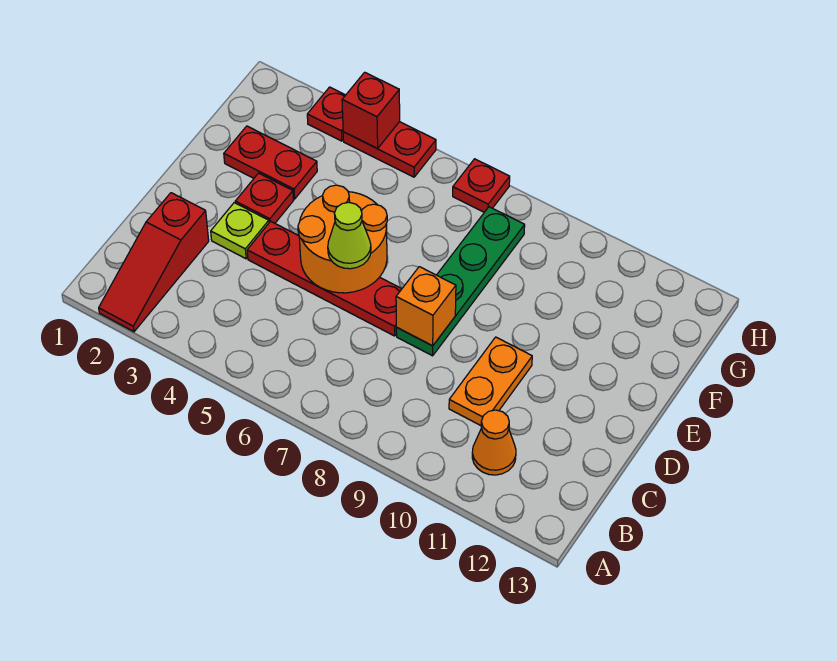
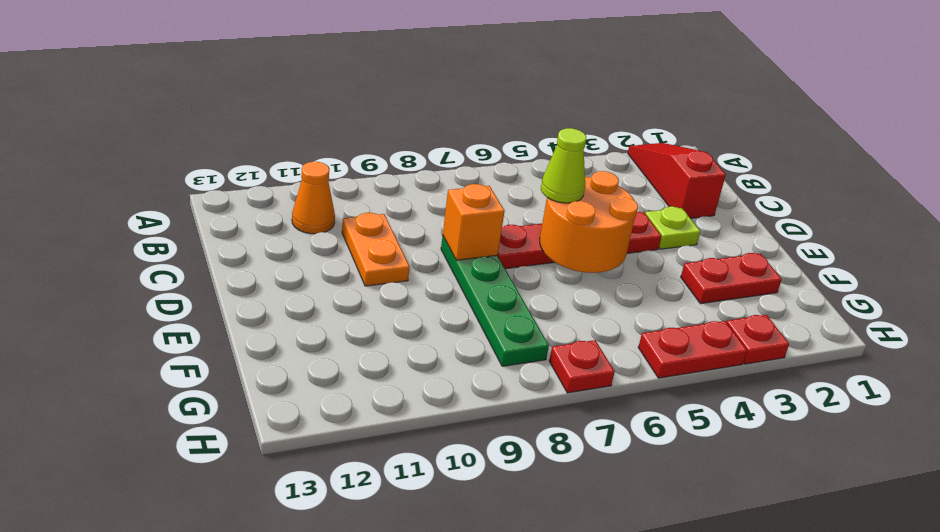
red 1x1 plate [235,173,293,223] -> none
red 1x1 brick [342,72,400,149] -> none

